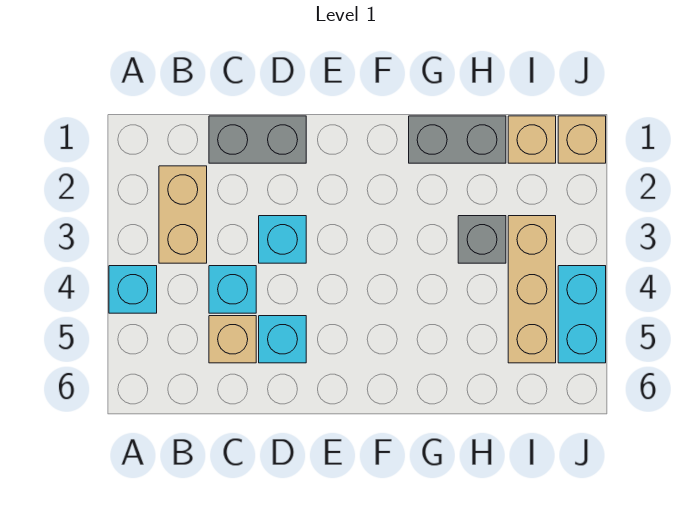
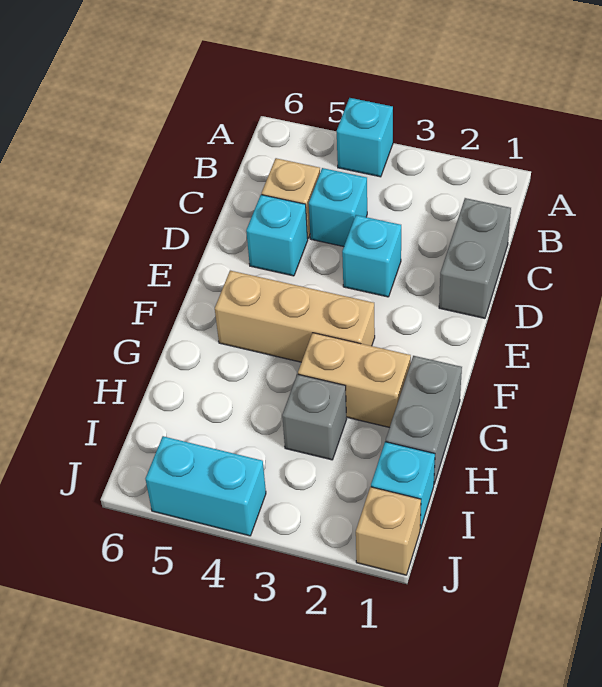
tan 1x2 brick [159,166,207,263] -> tan 1x2 brick moved to [298,333,411,428]
tan 1x1 brick [508,116,556,163] -> cyan 1x1 brick [371,442,435,529]
tan 1x3 brick [508,216,556,363] -> tan 1x3 brick moved to [215,271,375,362]

